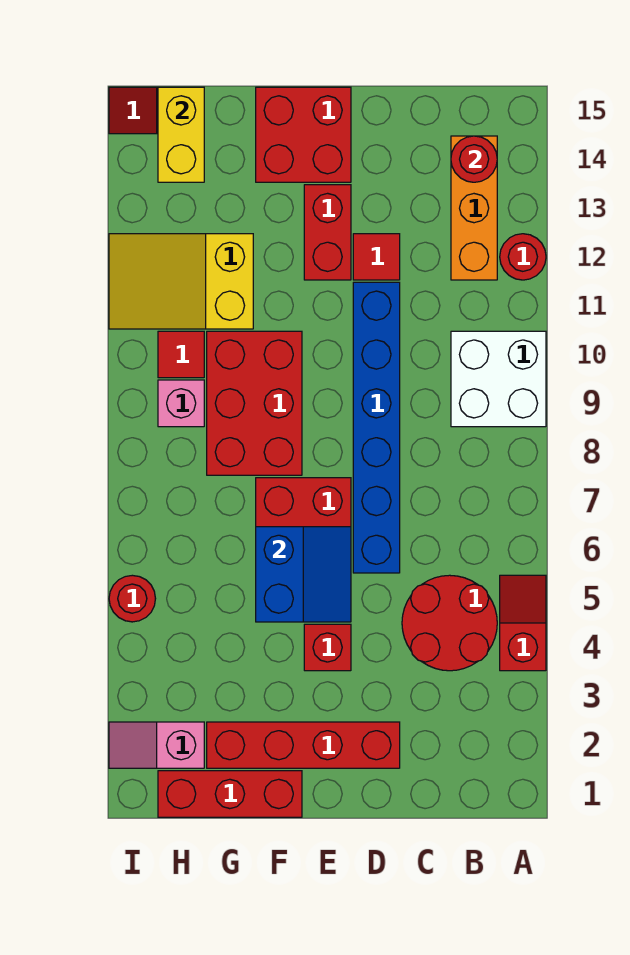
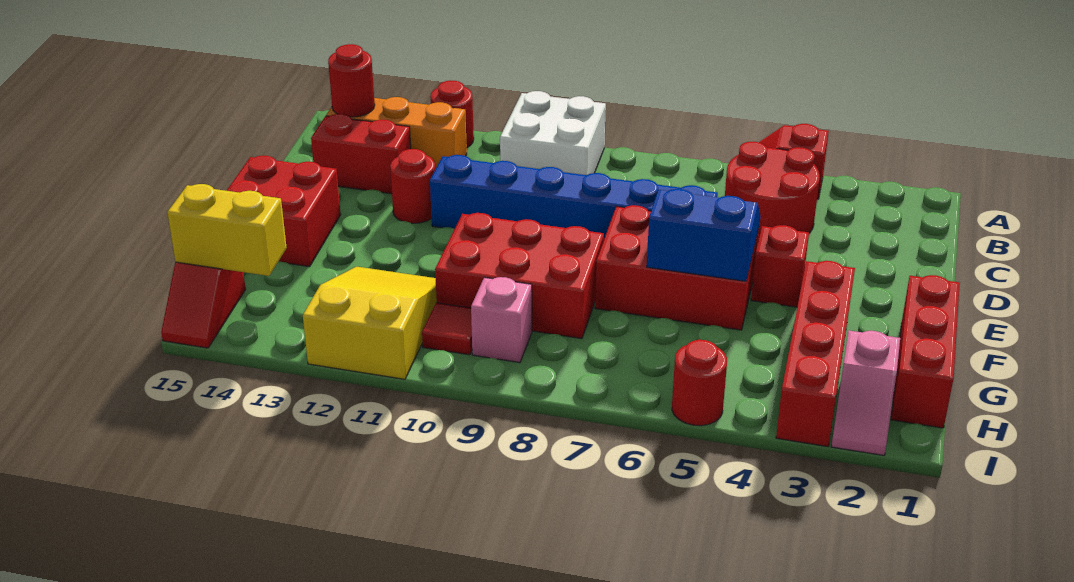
red 1x4 brick [207,722,400,768] -> red 1x4 brick moved to [776,261,855,447]
red 1x1 tile [353,234,400,280] -> red 1x1 round brick [390,149,435,223]
red 1x2 brick [304,185,351,280] -> red 1x2 brick moved to [311,114,411,194]
yellow 2x3 slope [109,234,253,329] -> yellow 2x3 slope turned to [303,267,437,379]

